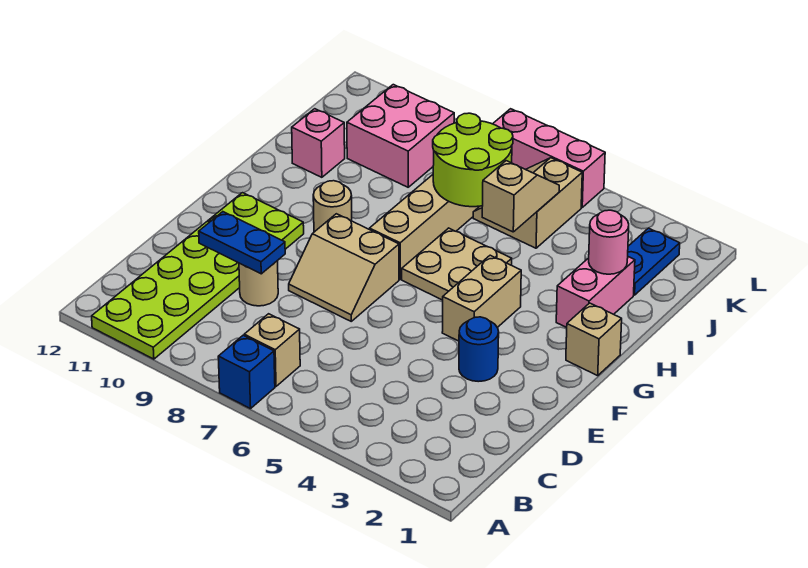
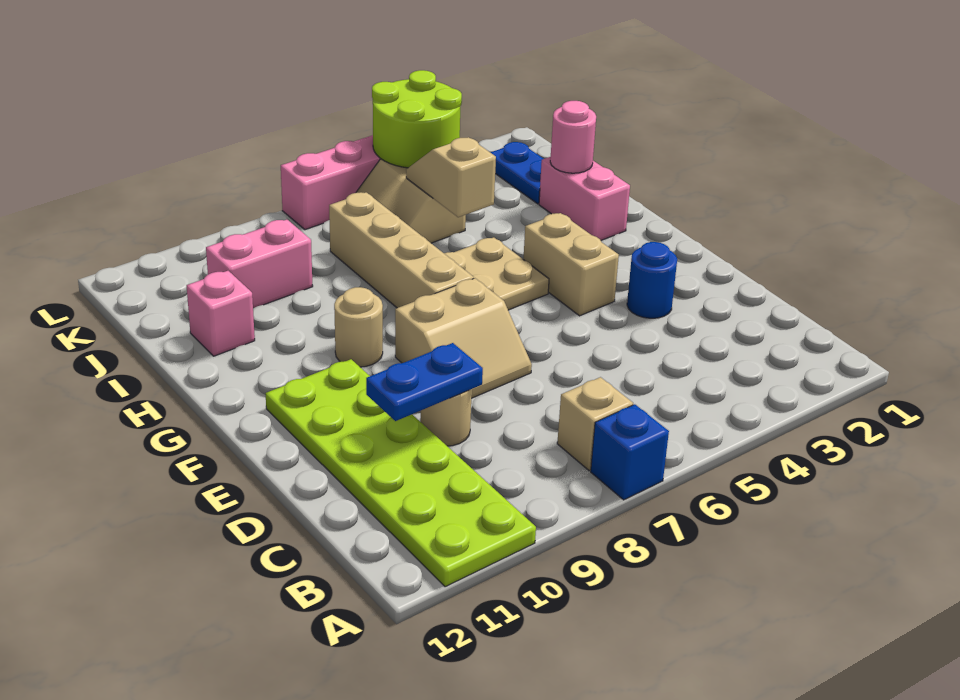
tan 1x1 brick [566,303,622,376] -> none
lime 2x2 round brick [433,113,513,207] -> lime 2x2 round brick moved to [372,70,462,168]
pink 2x2 brick [347,85,454,187] -> pink 1x2 brick [206,220,313,308]

